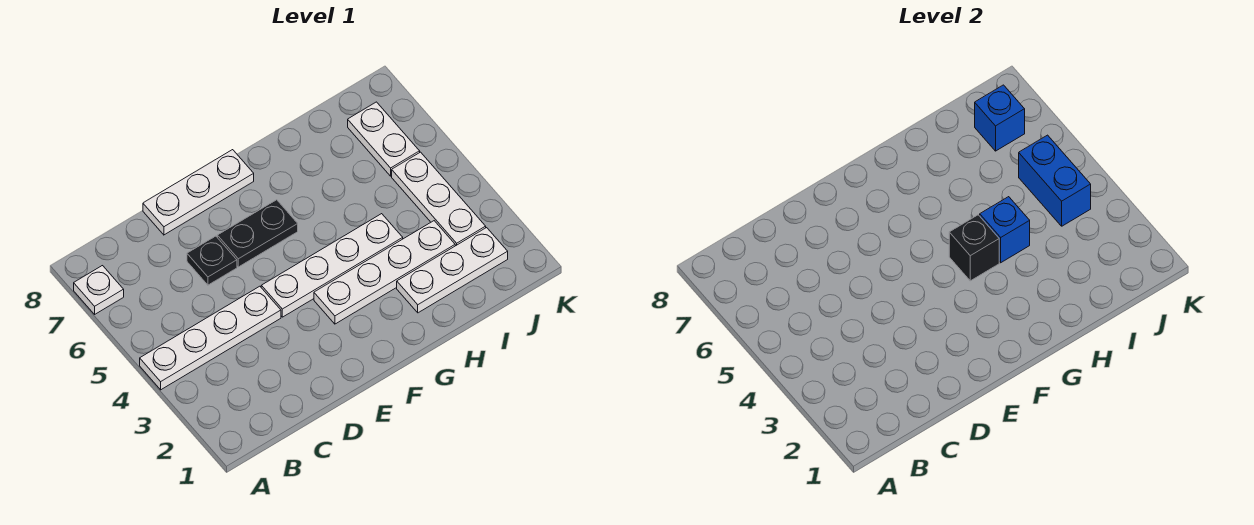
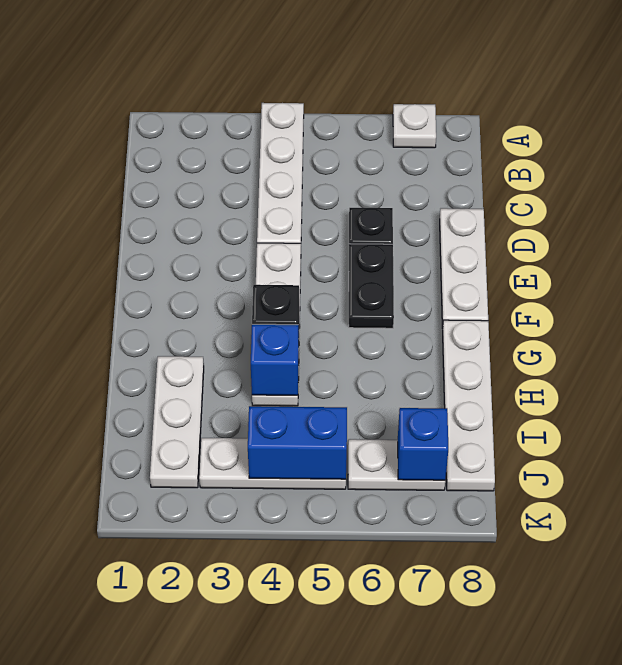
white 1x4 plate [314,221,455,324] -> white 1x4 plate moved to [443,320,495,491]

